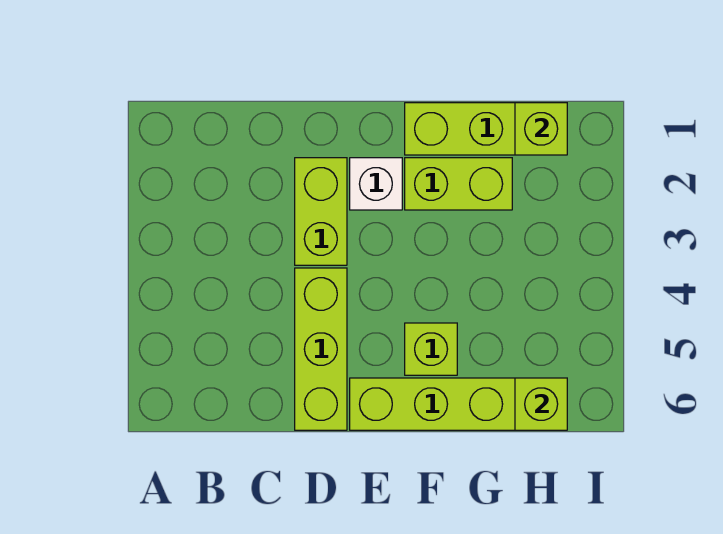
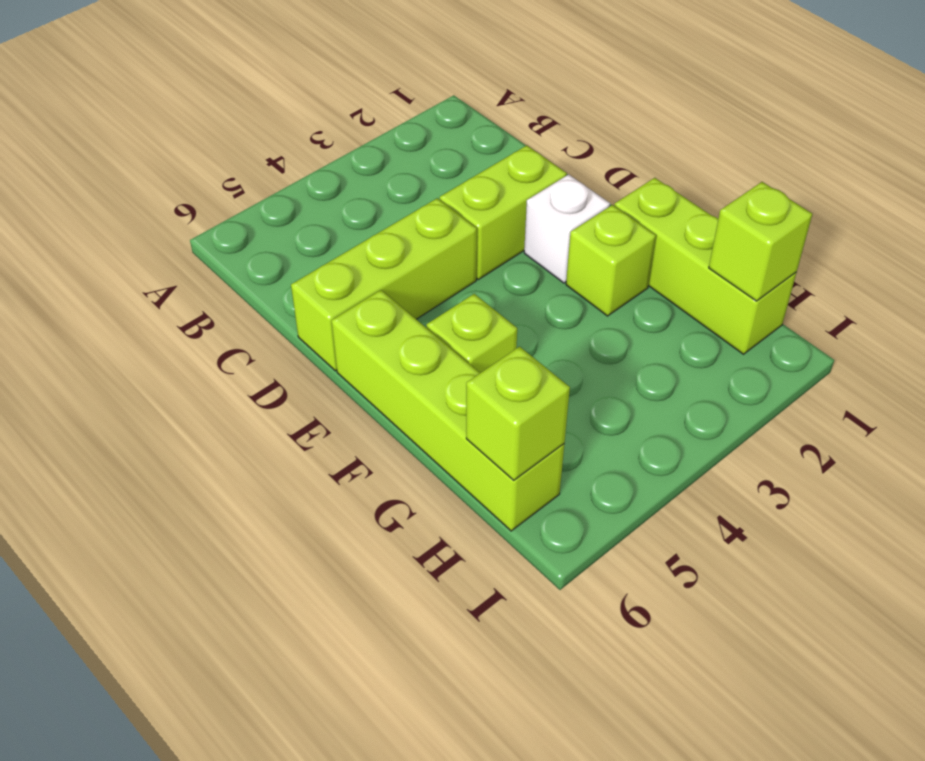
lime 1x2 brick [405,158,512,210] -> lime 1x1 brick [566,205,656,316]

